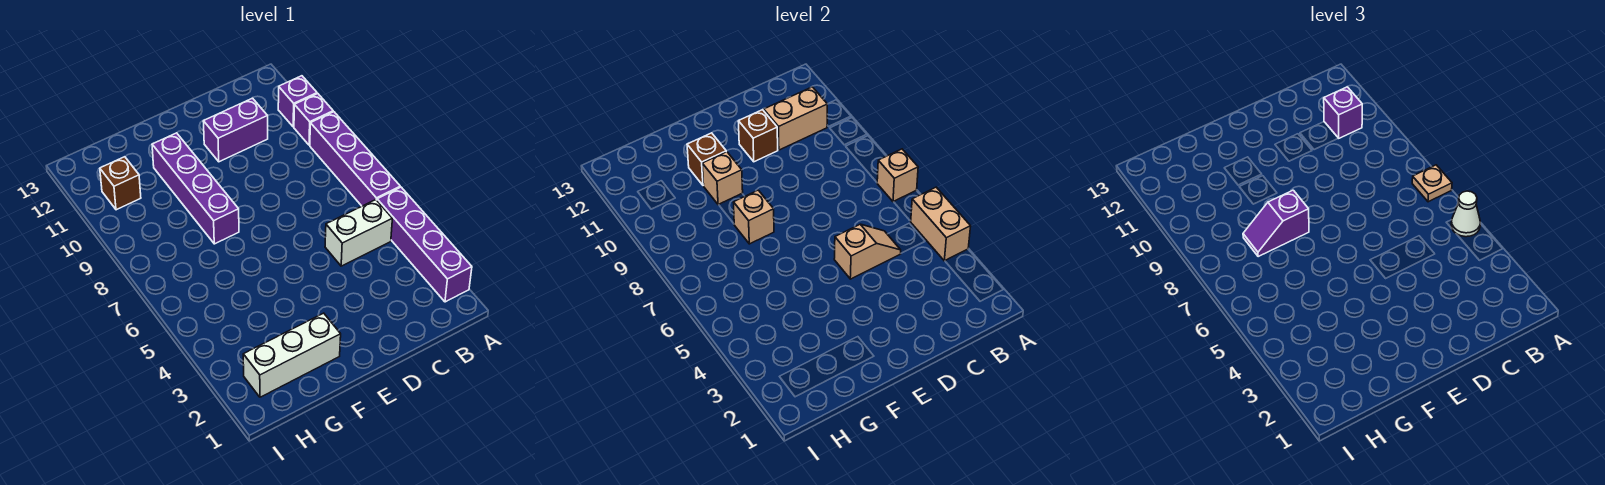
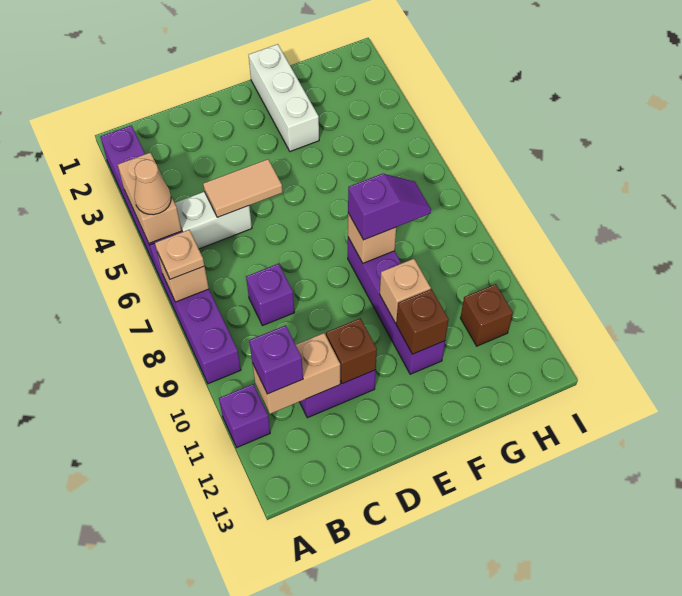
white 1x1 cone [1451,191,1480,237] -> tan 1x1 cone [134,160,171,215]
purple 1x1 brick [294,94,333,145] -> purple 1x1 brick moved to [246,264,294,326]
tan 1x2 slope [834,224,901,279] -> tan 1x2 tile [203,159,282,217]
white 1x3 brick [243,313,341,397] -> white 1x3 brick turned to [249,44,319,152]

